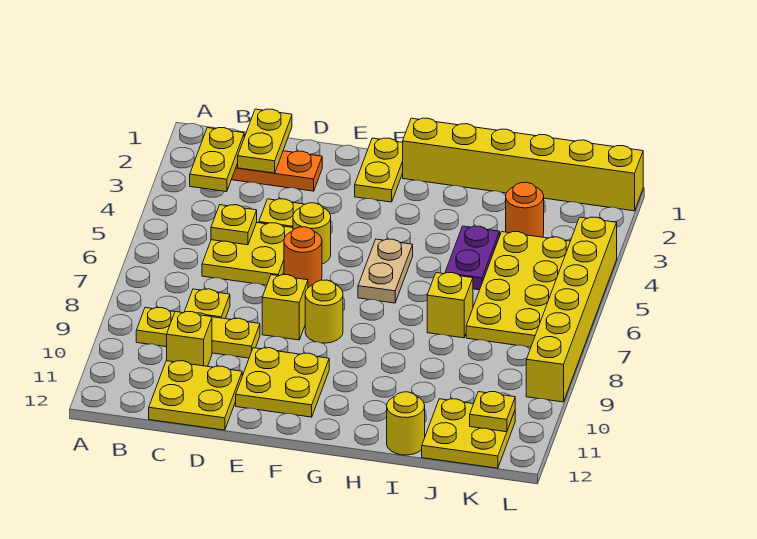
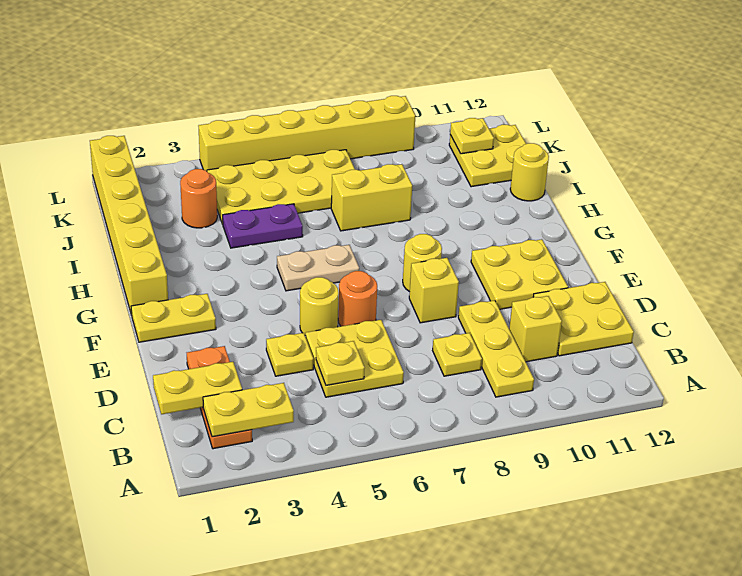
yellow 1x1 brick [427,273,473,338] -> yellow 1x2 brick [331,164,412,231]

